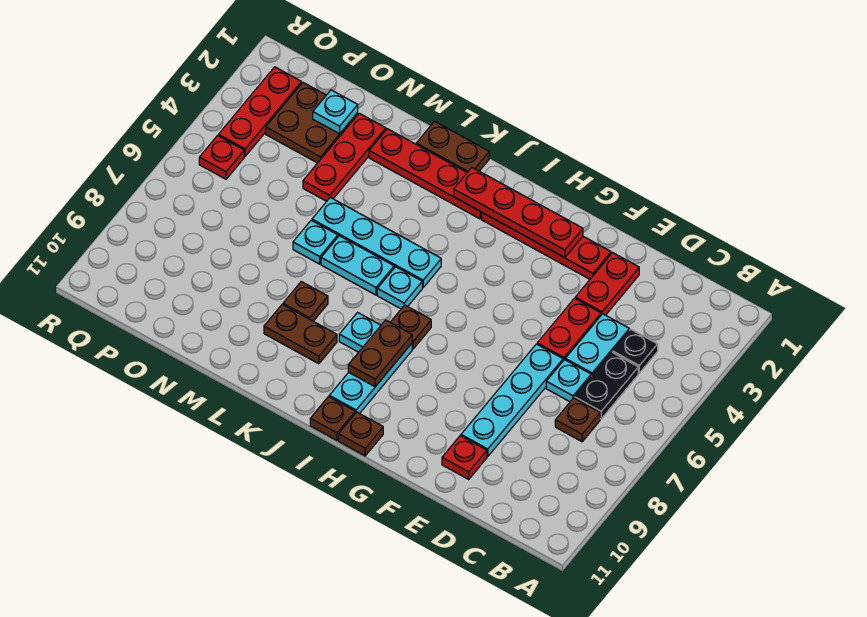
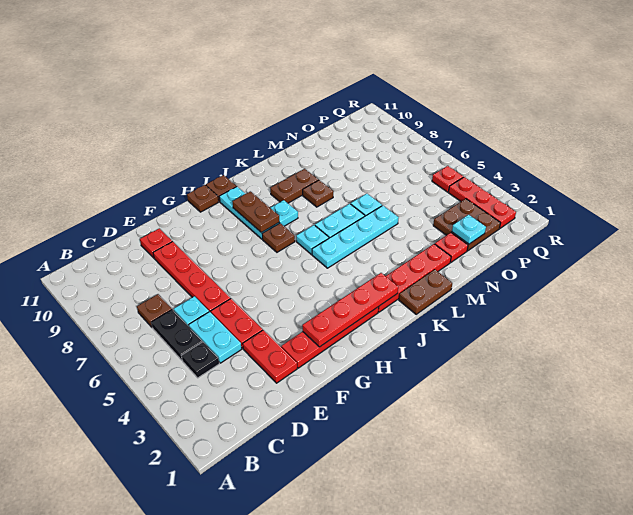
cyan 1x4 plate [461,344,563,457] -> red 1x4 plate [153,241,231,312]
red 1x3 plate [303,113,386,201] -> red 1x1 plate [435,233,468,262]

